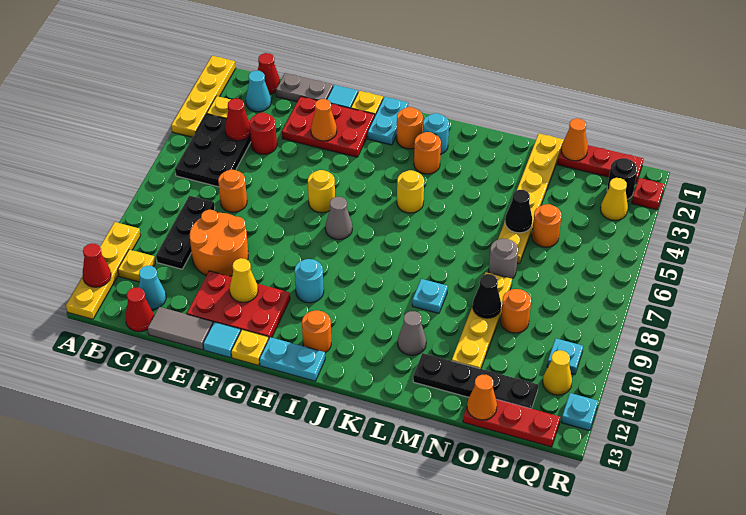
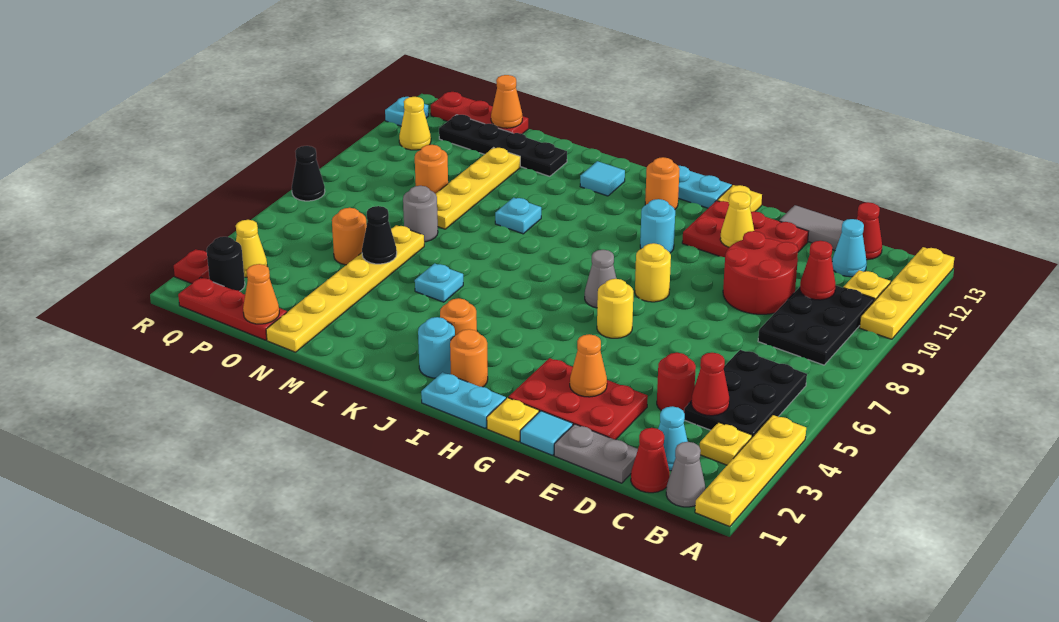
red 1x1 cone [83,243,111,287] -> red 1x1 cone moved to [800,241,836,300]
black 1x3 plate [156,196,215,269] -> black 2x3 plate [758,286,874,365]
orange 1x1 round brick [218,170,247,212] -> none
orange 2x2 round brick [190,210,248,276] -> red 2x2 round brick [723,231,798,314]
cyan 1x1 tile [203,322,241,357] -> cyan 1x1 tile moved to [580,161,625,196]
cyan 1x2 plate [368,97,408,145] -> cyan 1x2 plate turned to [421,372,506,428]
yellow 1x1 round brick [397,170,424,213] -> yellow 1x1 round brick moved to [635,243,671,302]
grey 1x1 cone [398,311,426,355] -> grey 1x1 cone moved to [666,442,706,507]
black 1x1 cone [473,274,501,318] -> black 1x1 cone moved to [292,146,325,201]
cyan 1x1 plate [547,339,583,374] -> cyan 1x1 plate moved to [415,263,463,302]

